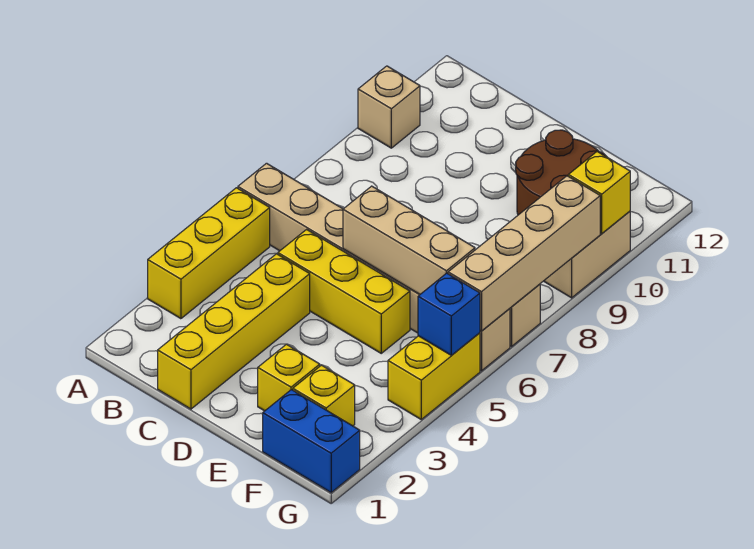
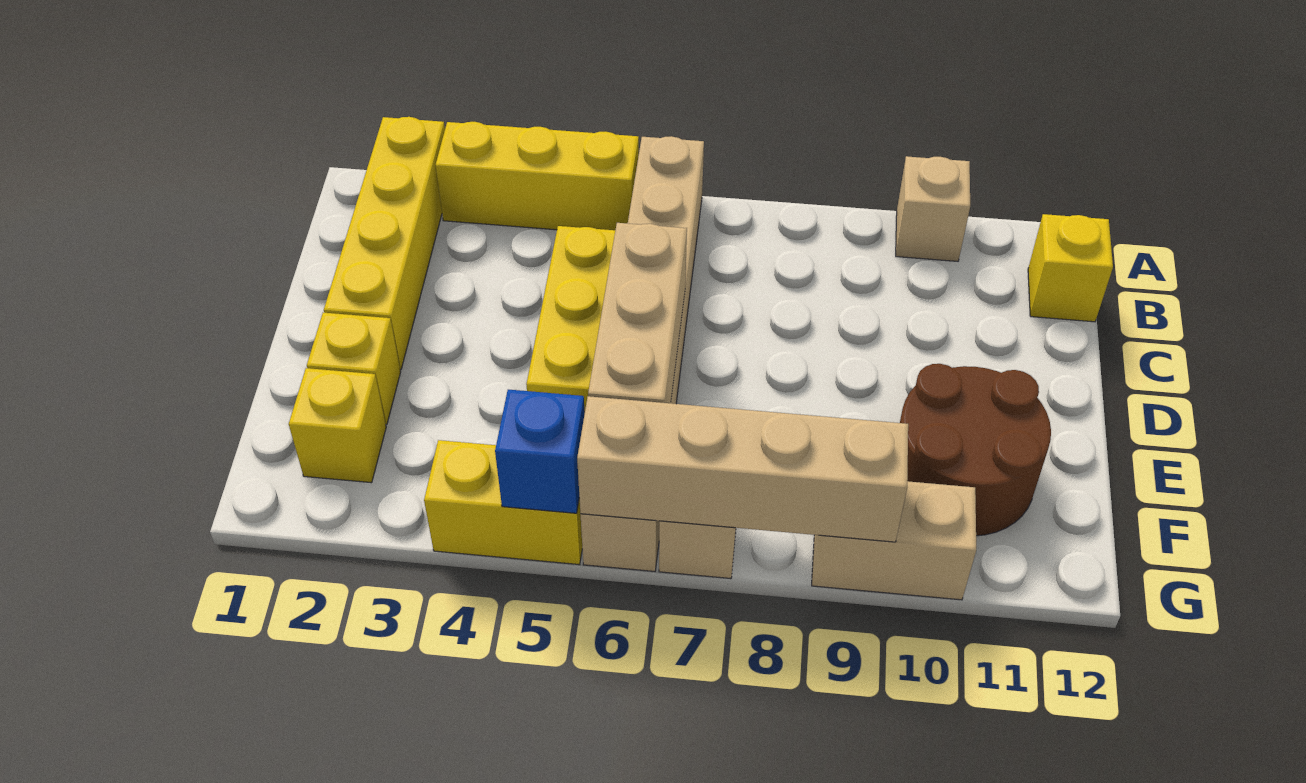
yellow 1x4 brick [158,254,310,409] -> yellow 1x4 brick turned to [324,117,445,370]
blue 1x2 brick [263,390,360,493] -> none
yellow 1x1 brick [568,152,630,233] -> yellow 1x1 brick moved to [1028,214,1113,322]

